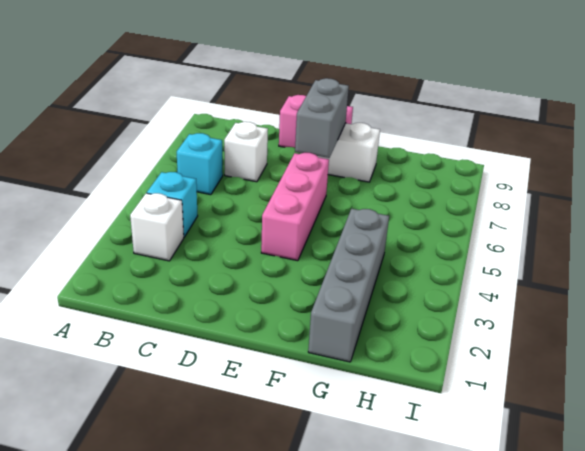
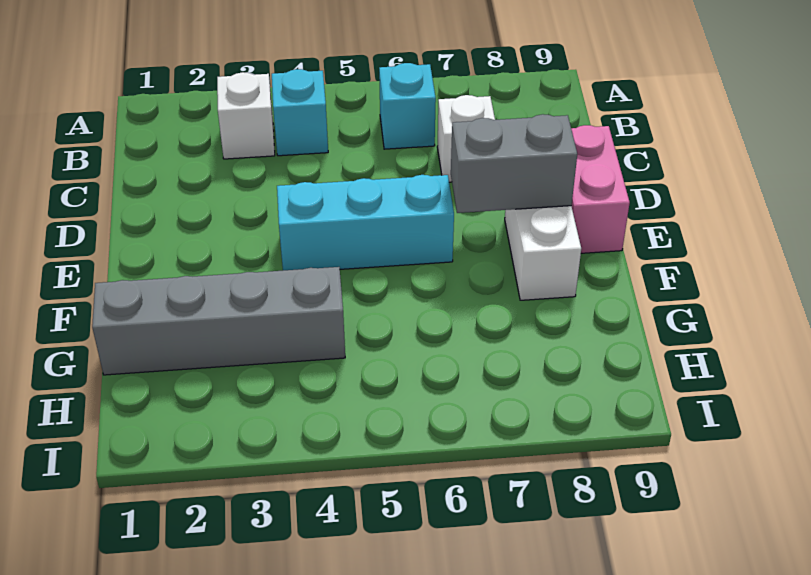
pink 1x3 brick [261,153,329,261] -> cyan 1x3 brick [277,175,454,270]

